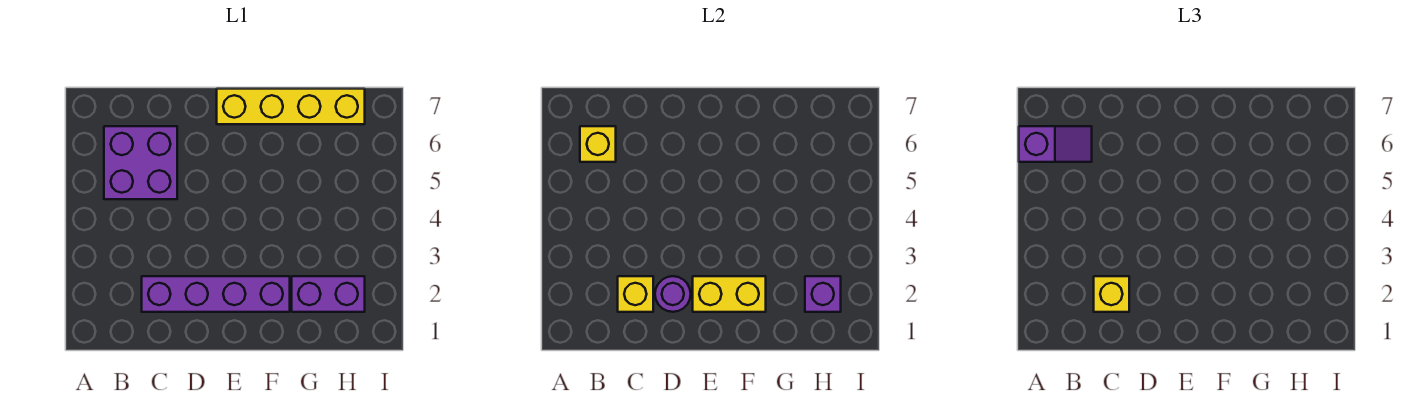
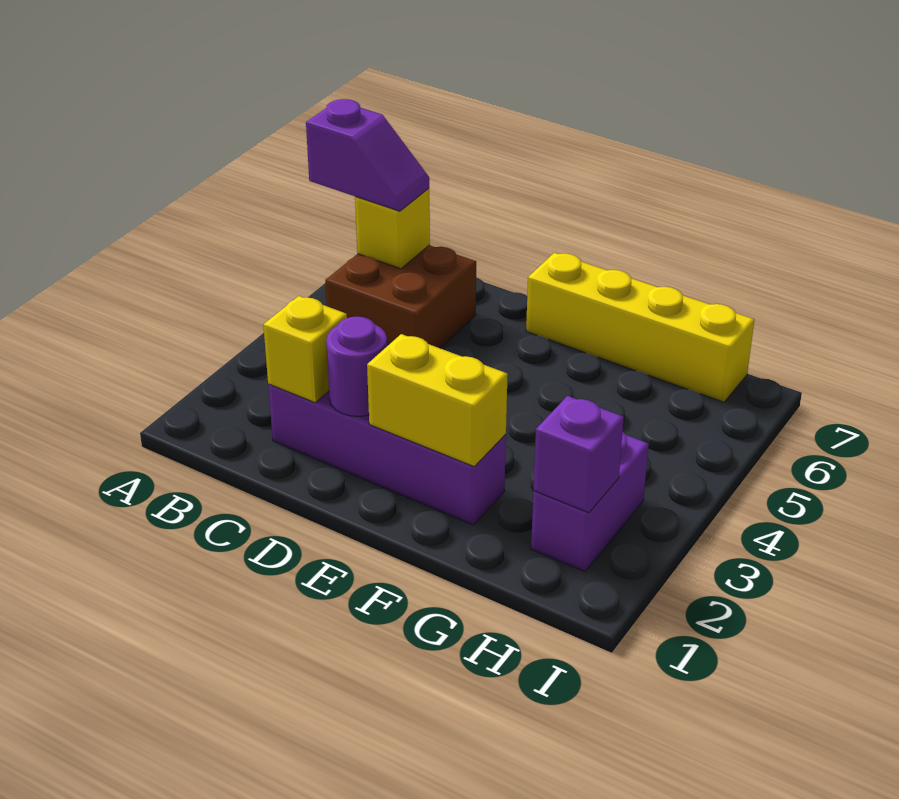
purple 2x2 brick [104,126,177,199] -> brown 2x2 brick [325,245,476,348]
yellow 1x1 brick [1094,276,1129,312] -> none
purple 1x2 brick [292,276,365,312] -> purple 1x2 brick turned to [531,432,649,572]

